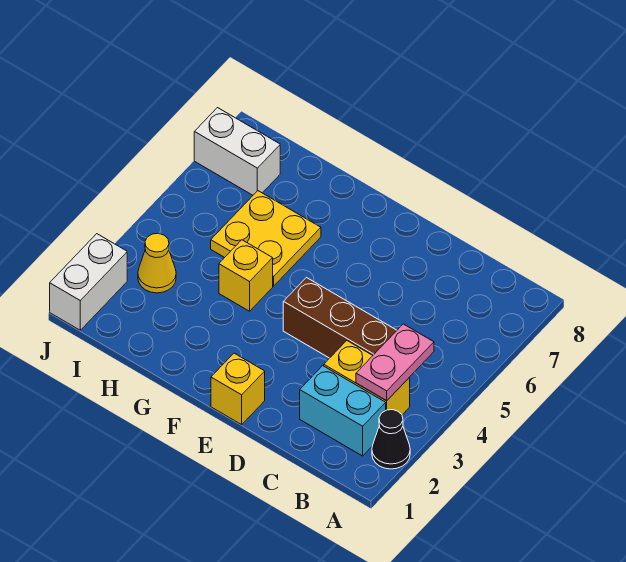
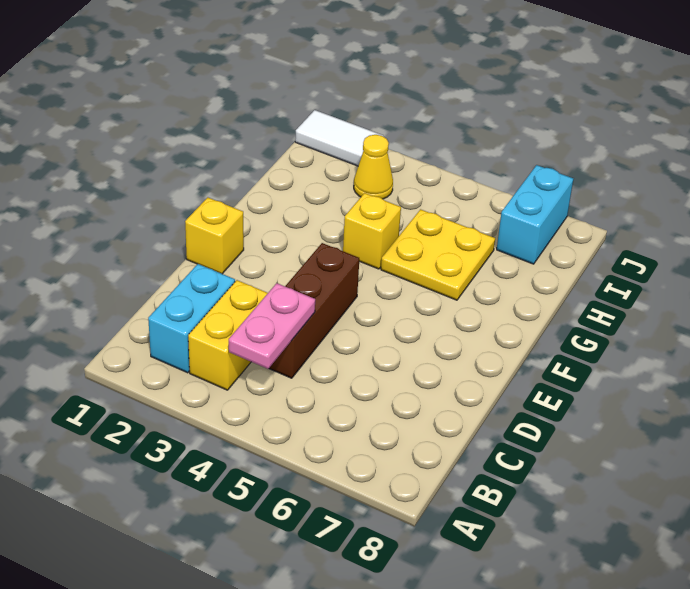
black 1x1 cone [372,410,410,469] -> none
pink 1x2 plate [356,324,434,401] -> pink 1x2 plate turned to [229,283,315,369]
white 1x2 brick [194,108,280,195] -> cyan 1x2 brick [497,165,573,264]
white 1x2 brick [50,234,127,330] -> white 1x2 tile [295,110,383,166]

